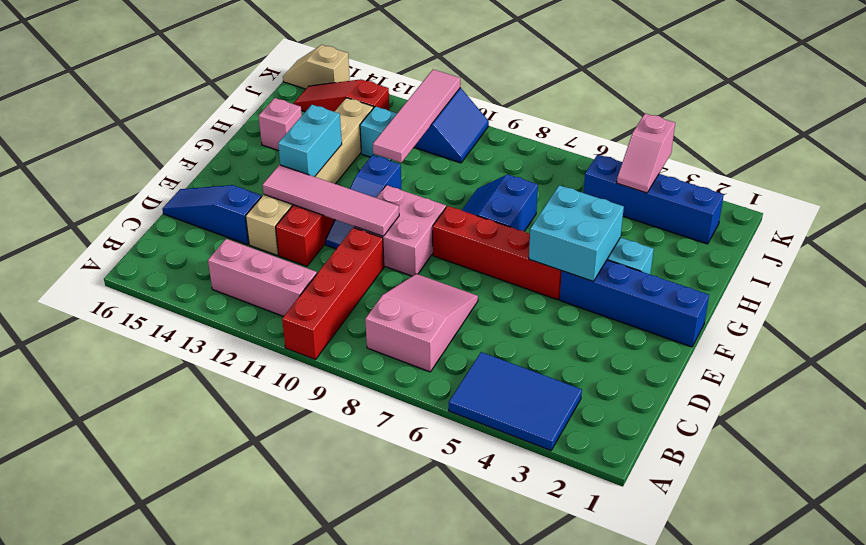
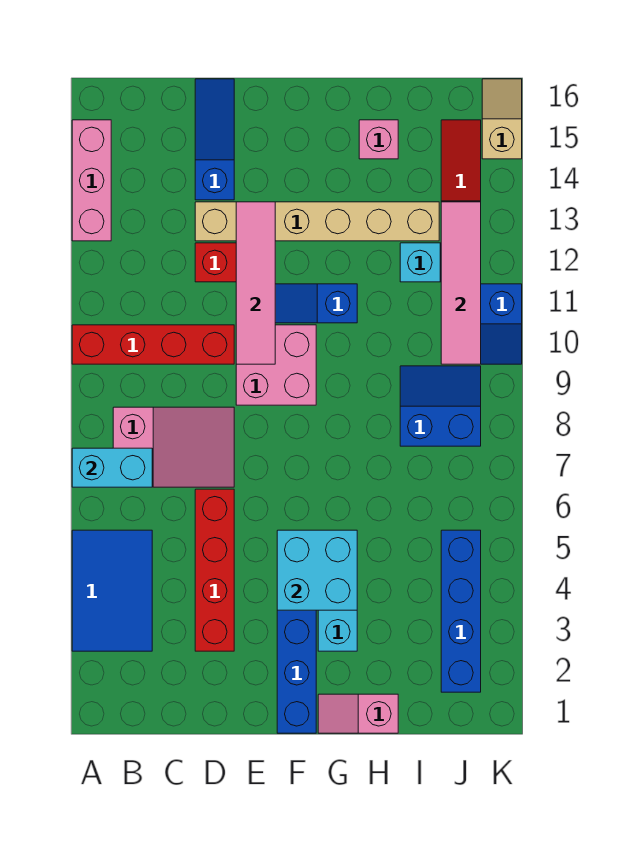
pink 1x3 brick [208,239,317,316] -> pink 1x3 brick moved to [72,120,111,241]
red 1x4 brick [433,206,562,300] -> red 1x4 brick moved to [195,489,234,651]
cyan 1x2 brick [278,105,342,177] -> cyan 1x2 brick moved to [72,448,152,487]
blue 2x2 slope [462,174,538,231] -> blue 2x2 slope moved to [400,366,481,446]
pink 1x4 tile [373,69,460,163] -> pink 1x4 tile turned to [441,202,481,364]
pink 1x2 slope [617,114,675,193] -> pink 1x2 slope moved to [318,694,398,733]

